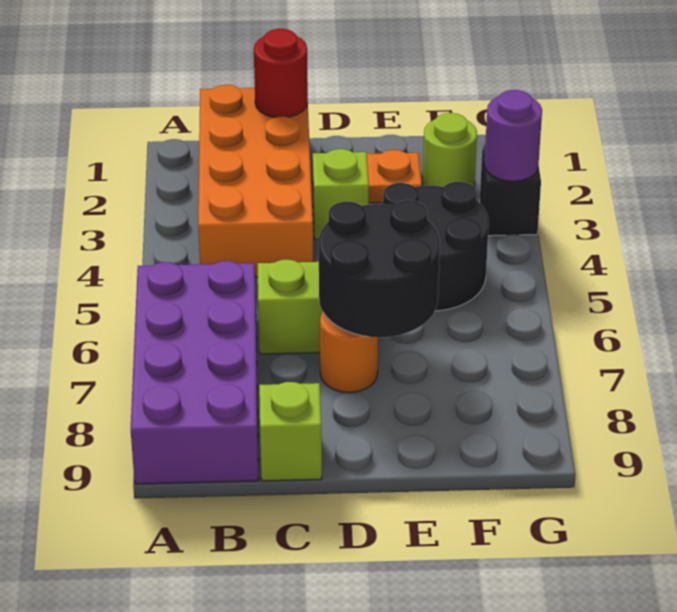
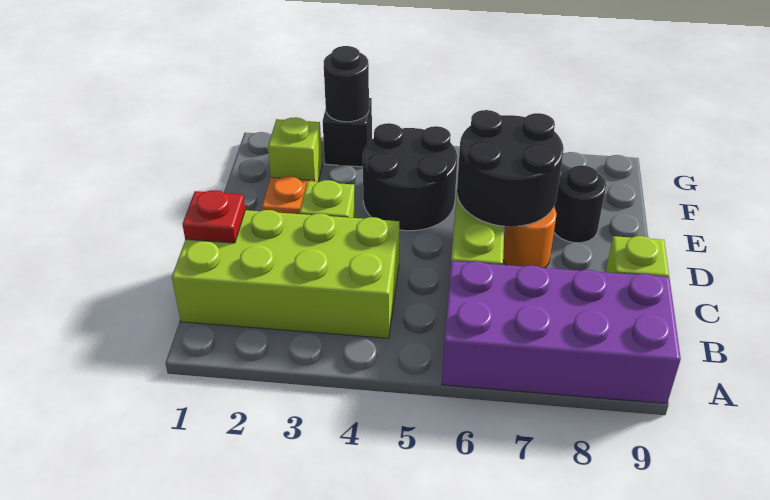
orange 2x4 brick [198,85,313,277] -> lime 2x4 brick [172,210,399,338]
red 1x1 round brick [254,29,308,117] -> red 1x1 plate [182,190,245,243]
none -> black 1x1 round brick [554,165,606,243]
lime 1x1 round brick [422,113,477,187] -> lime 1x1 brick [268,117,322,182]
purple 1x1 round brick [484,90,542,182] -> black 1x1 round brick [324,46,369,122]

